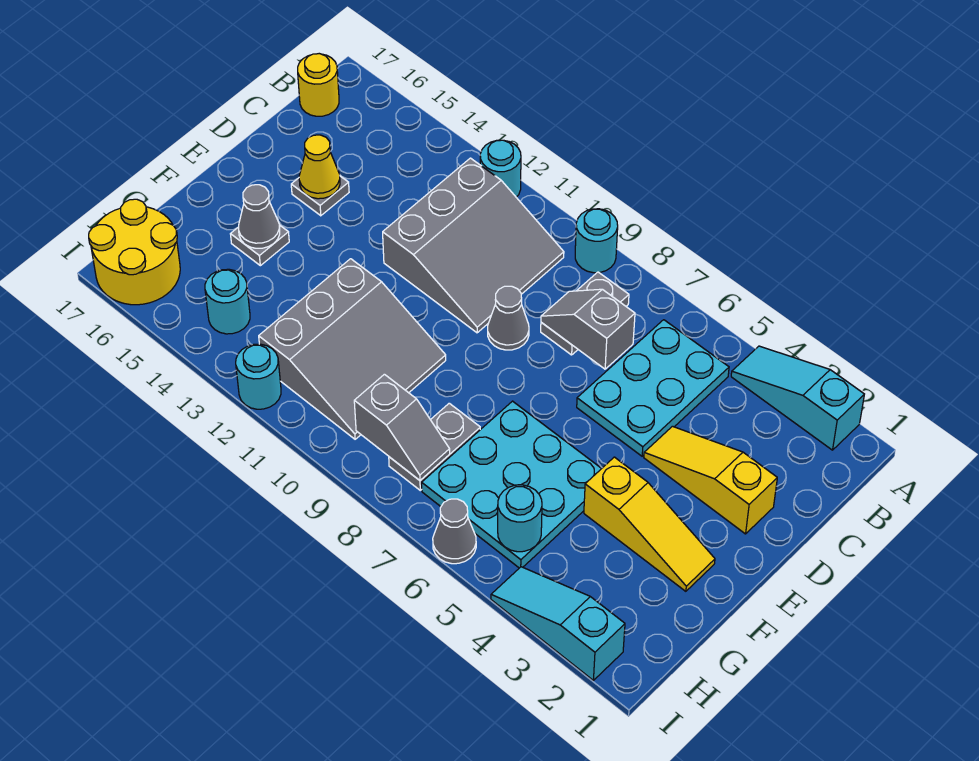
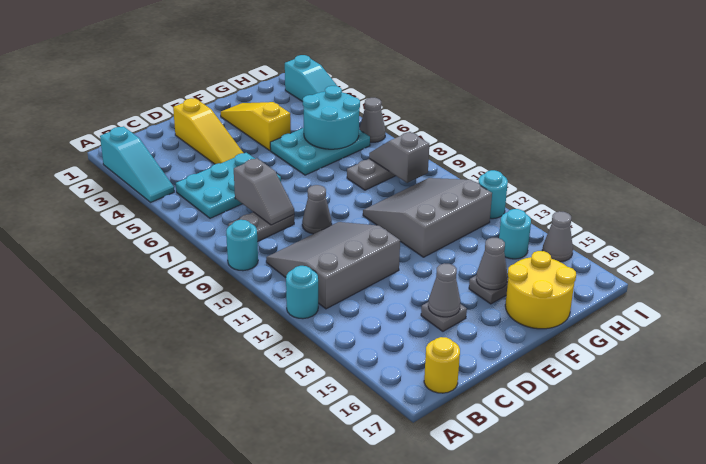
yellow 1x1 cone [299,135,340,199] -> grey 1x1 cone [428,263,460,317]
cyan 3x3 plate [422,401,602,568] -> cyan 2x3 plate [270,128,370,175]
cyan 1x1 round brick [498,485,542,552] -> cyan 2x2 round brick [303,86,360,149]
yellow 2x2 round brick [89,199,180,305] -> yellow 2x2 round brick moved to [505,251,576,329]
none -> grey 1x1 cone [542,211,573,262]

